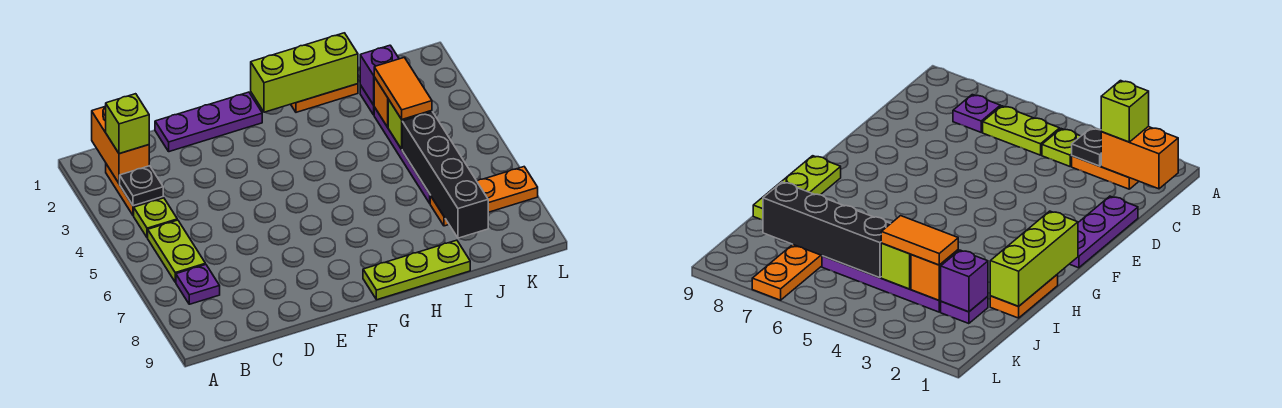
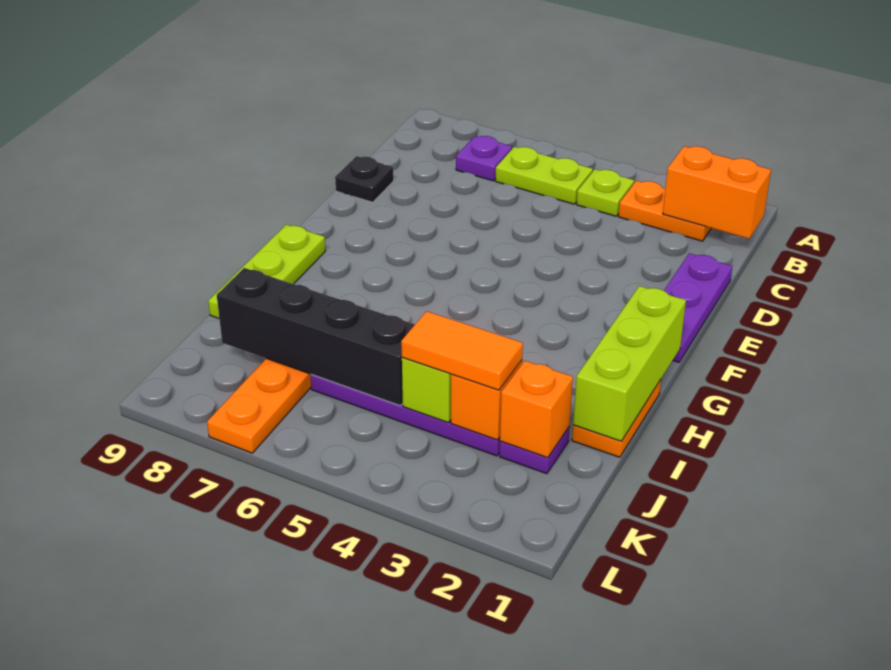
lime 1x1 brick [106,94,149,154] -> none
black 1x1 plate [120,166,163,206] -> black 1x1 plate moved to [335,156,394,202]
purple 1x1 brick [360,45,399,105] -> orange 1x1 brick [500,361,573,458]

